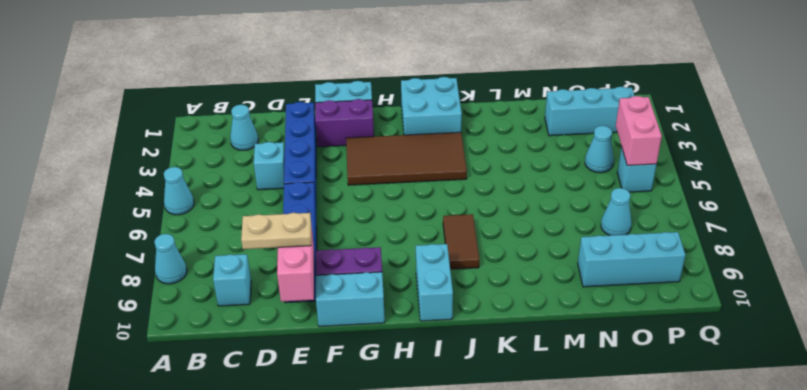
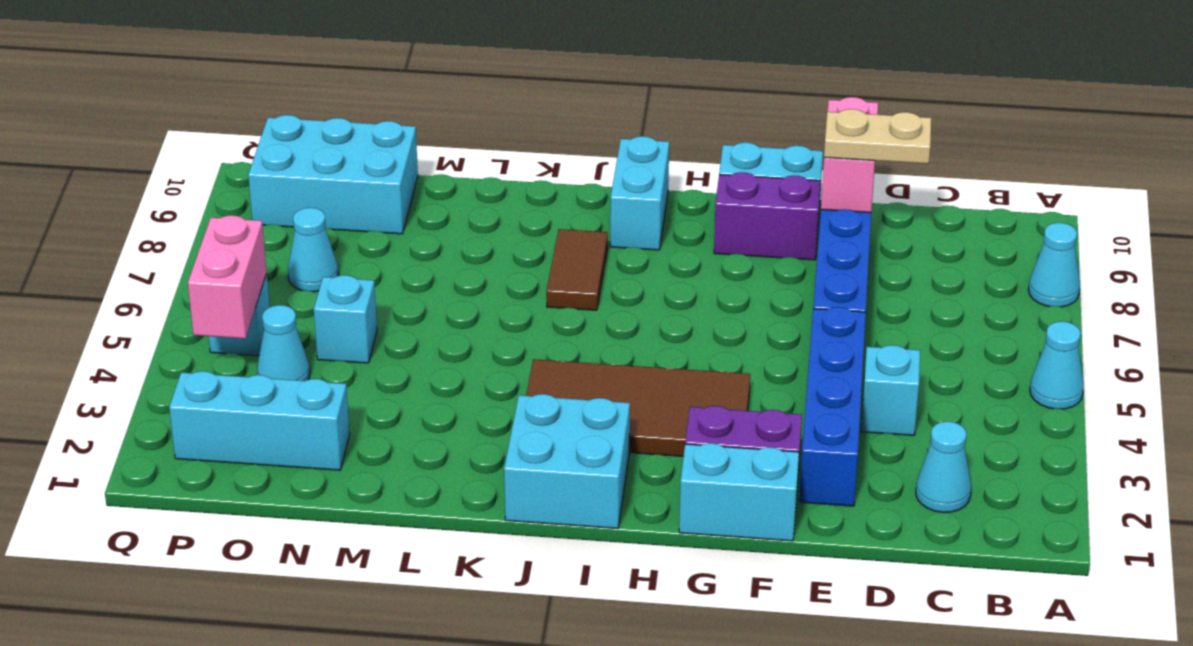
cyan 1x1 brick [213,254,251,306] -> cyan 1x1 brick moved to [314,275,377,363]
cyan 1x3 brick [578,232,685,287] -> cyan 2x3 brick [248,115,418,234]

